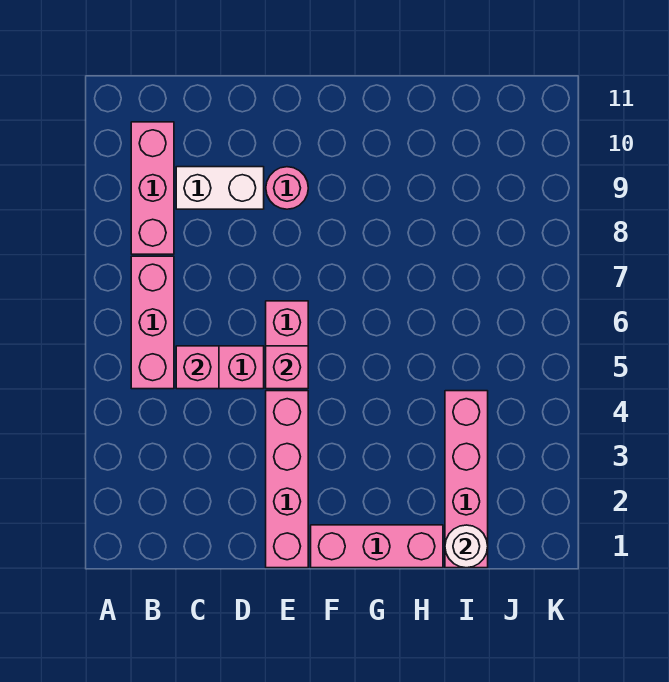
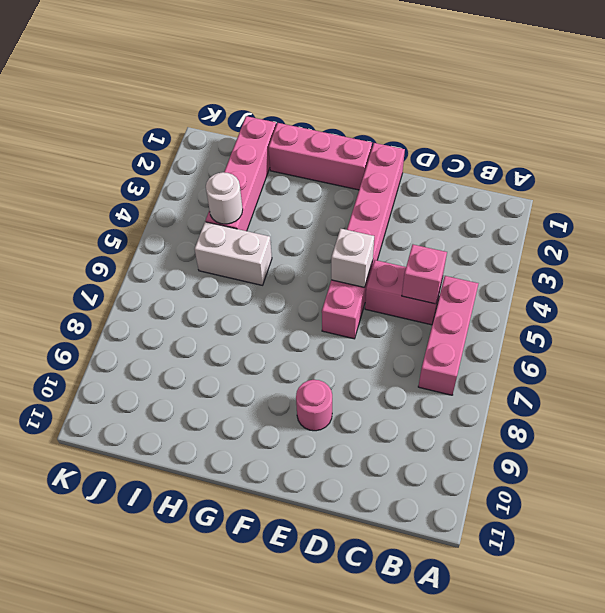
pink 1x3 brick [131,122,174,254] -> none
white 1x2 brick [176,167,264,209] -> white 1x2 brick moved to [195,222,272,285]
pink 1x1 brick [266,346,308,389] -> white 1x1 brick [331,229,374,288]
white 1x1 round brick [445,525,488,568] -> white 1x1 round brick moved to [206,172,243,224]

